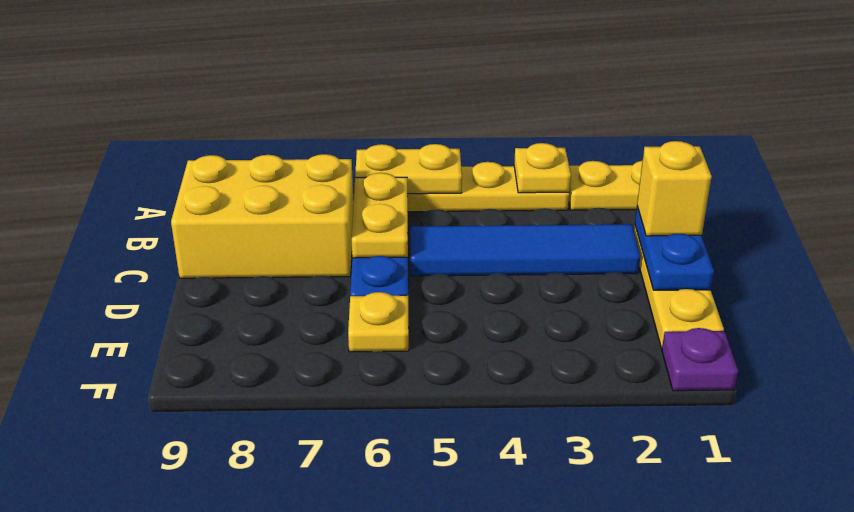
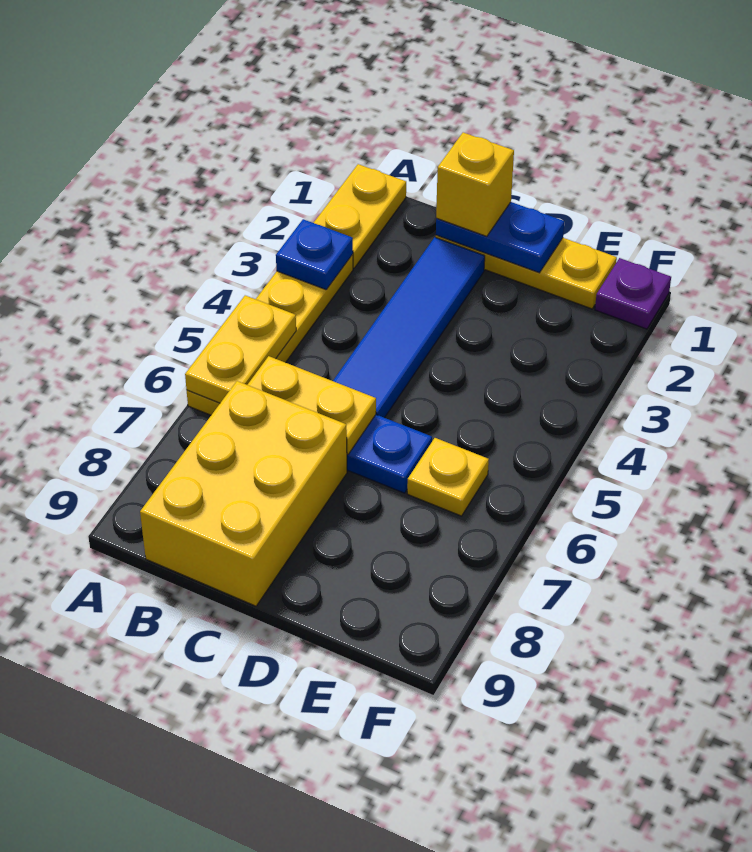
yellow 1x1 plate [514,143,571,193] -> blue 1x1 plate [276,219,353,290]

